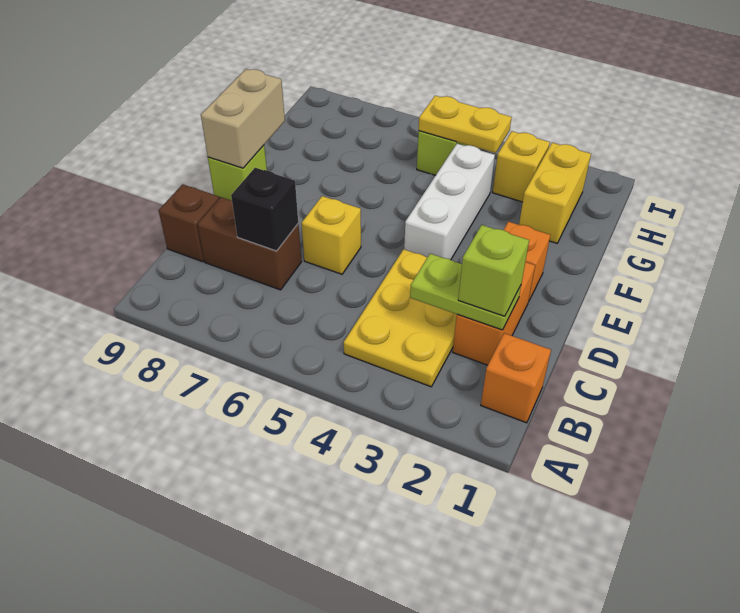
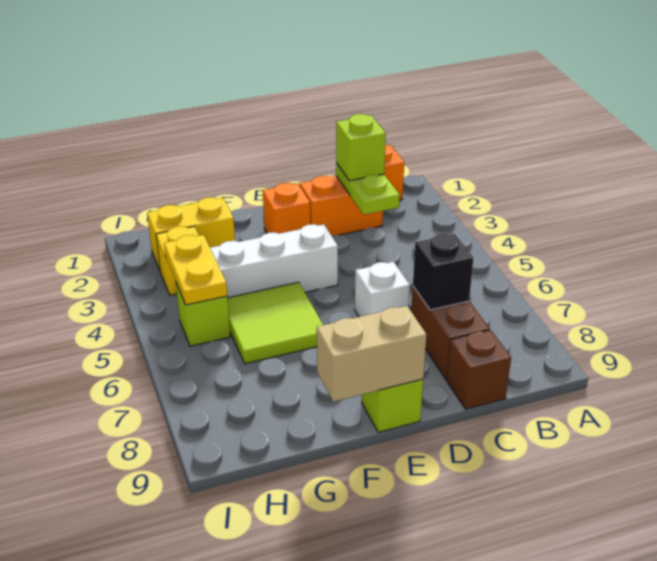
yellow 2x3 plate [344,249,457,387] -> none
yellow 1x1 brick [302,196,361,274] -> white 1x1 brick [355,262,410,317]
none -> lime 2x2 tile [228,282,323,364]

